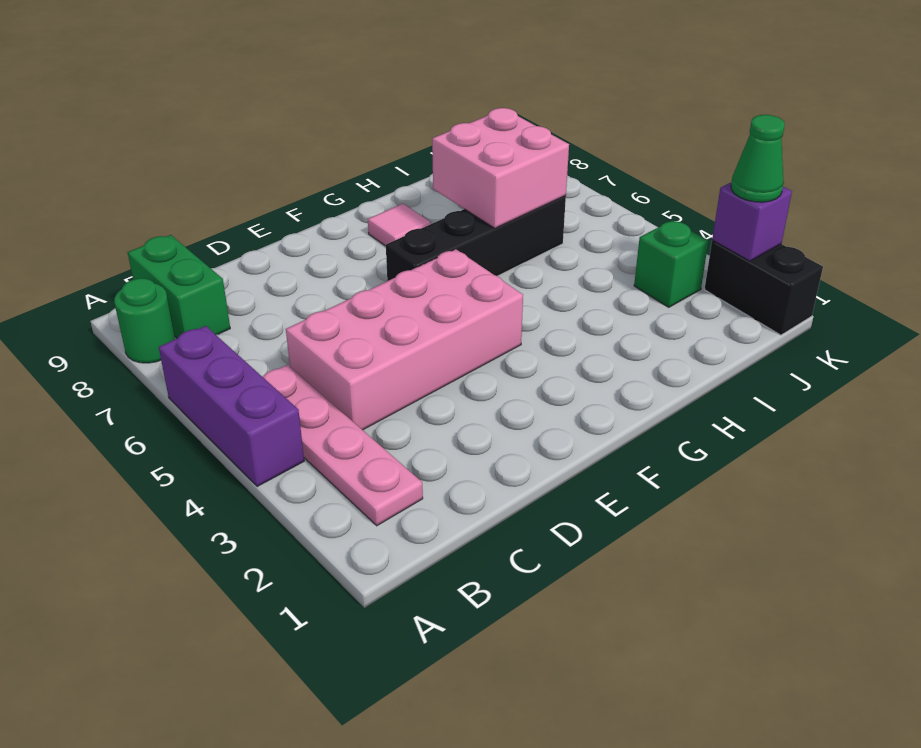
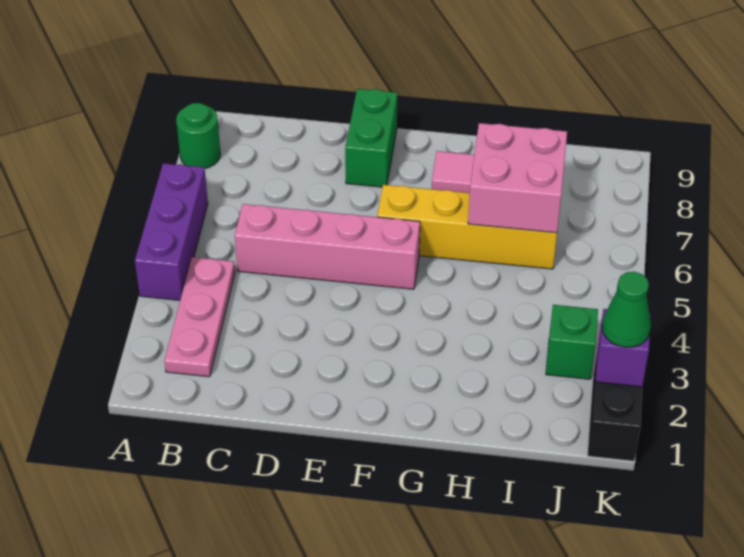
pink 1x4 plate [263,365,423,526] -> pink 1x3 plate [164,257,235,377]
green 1x2 brick [128,235,230,338] -> green 1x2 brick moved to [345,89,397,187]
pink 2x4 brick [286,249,523,430] -> pink 1x4 brick [235,204,420,289]
black 1x4 brick [386,196,566,281] -> yellow 1x4 brick [377,185,557,269]

